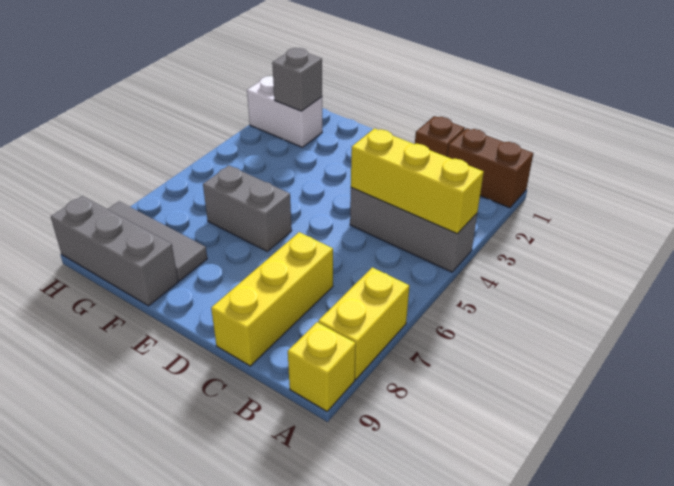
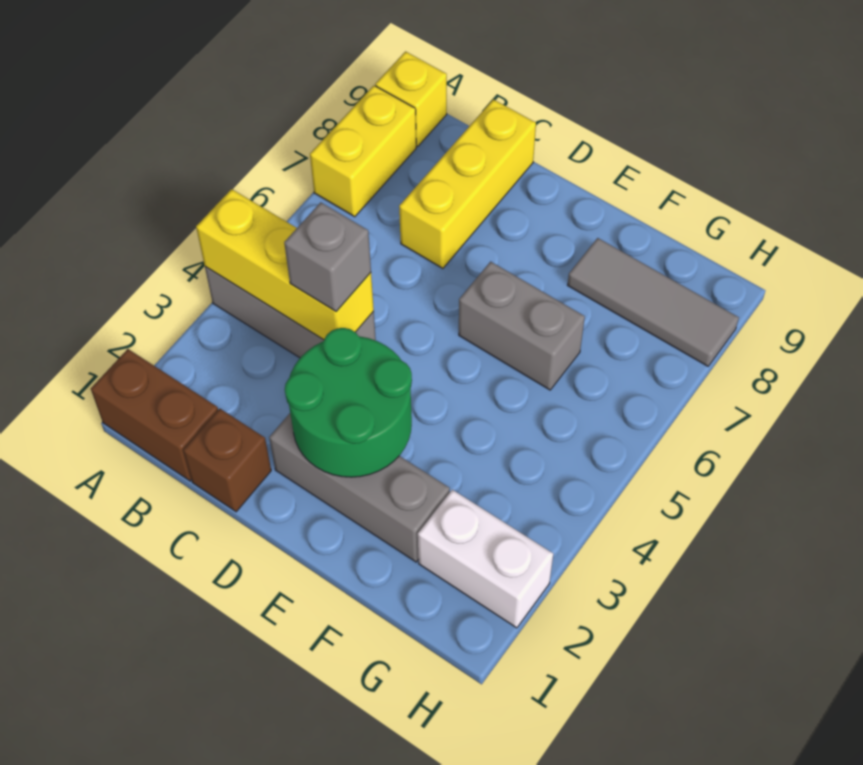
none -> green 2x2 round brick [285,328,412,477]
grey 1x3 brick [51,196,178,306] -> grey 1x3 brick moved to [269,413,450,562]
grey 1x1 brick [272,48,322,111] -> grey 1x1 brick moved to [284,202,371,312]

